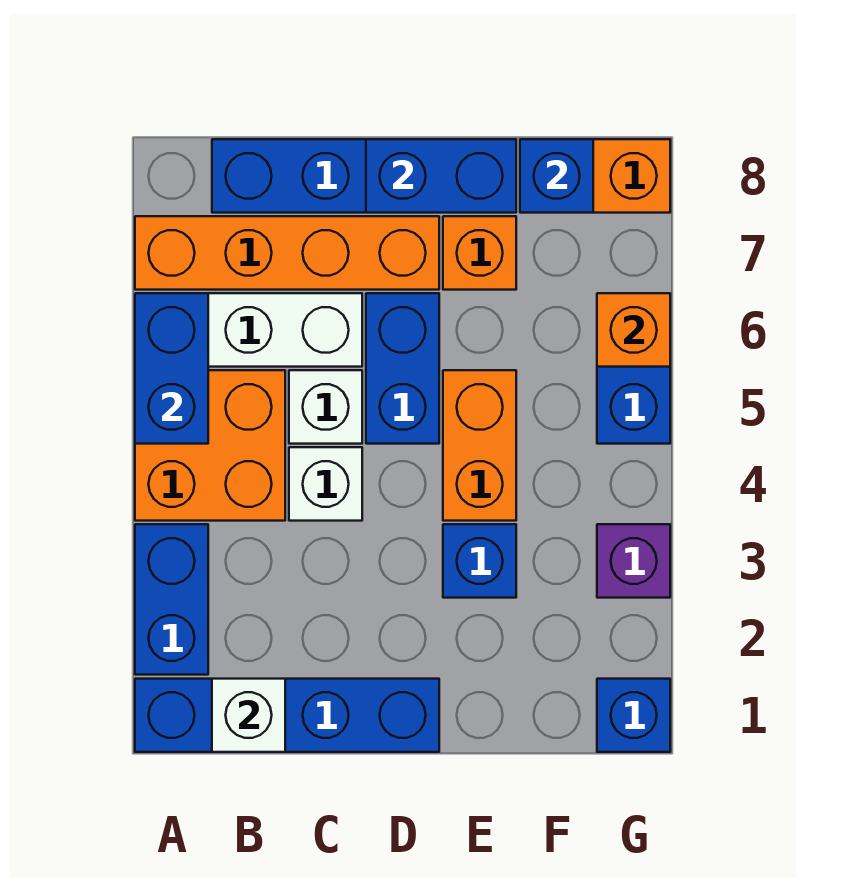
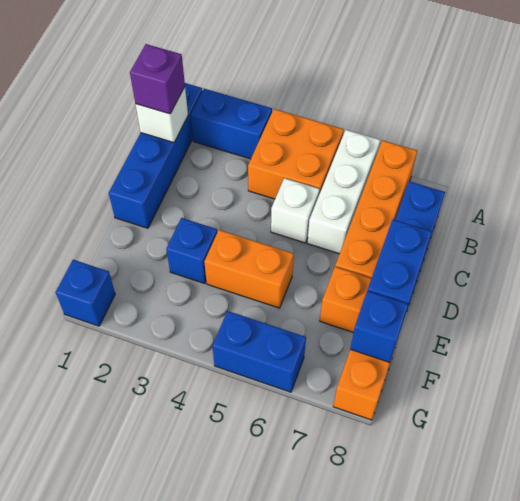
blue 1x2 brick [135,293,208,444] -> none
white 1x1 brick [289,447,362,521] -> none
blue 1x2 brick [366,293,439,444] -> none
purple 1x1 brick [597,524,670,598] -> purple 1x1 brick moved to [130,44,185,114]
orange 1x1 brick [597,293,670,367] -> none

